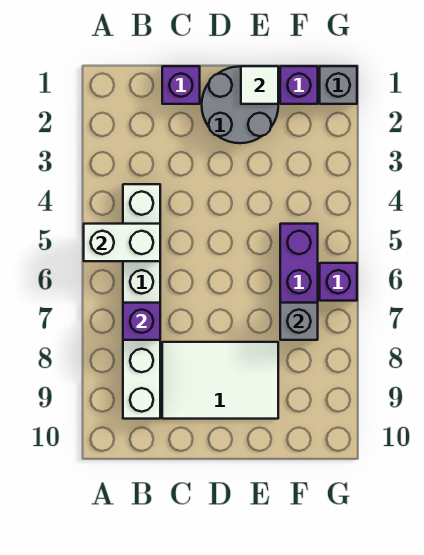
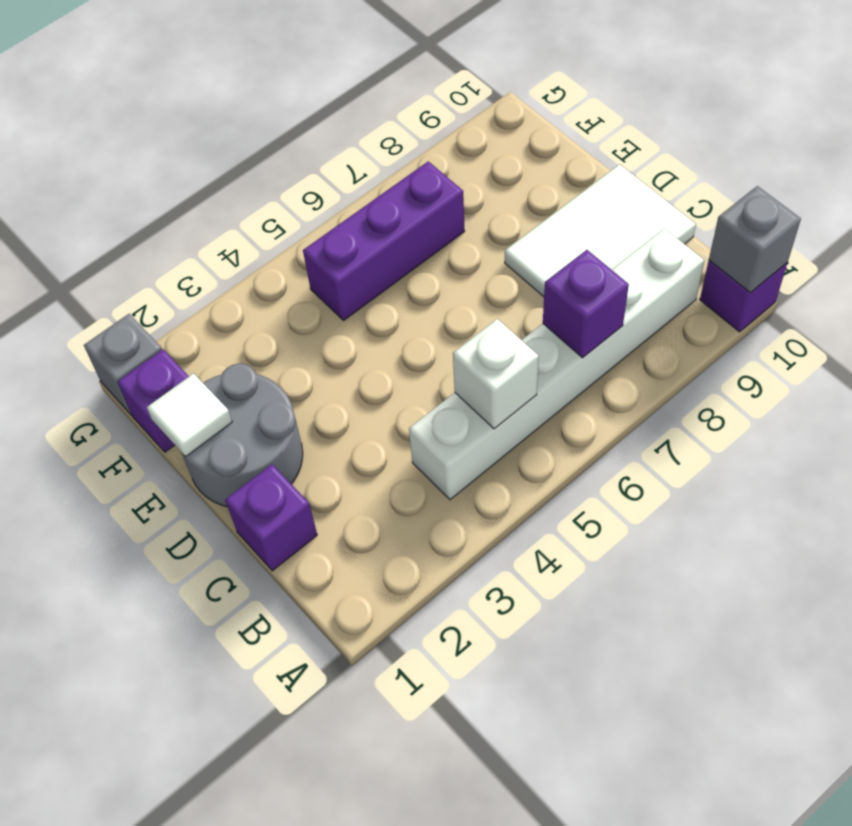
white 1x2 brick [84,224,160,261] -> white 1x1 brick [453,319,539,429]
white 2x3 tile [162,342,278,419] -> white 2x3 tile turned to [505,164,696,297]
grey 1x1 brick [280,303,318,340] -> grey 1x1 brick moved to [709,186,801,292]
purple 1x1 brick [320,263,357,301] -> purple 1x1 brick moved to [700,260,788,332]

